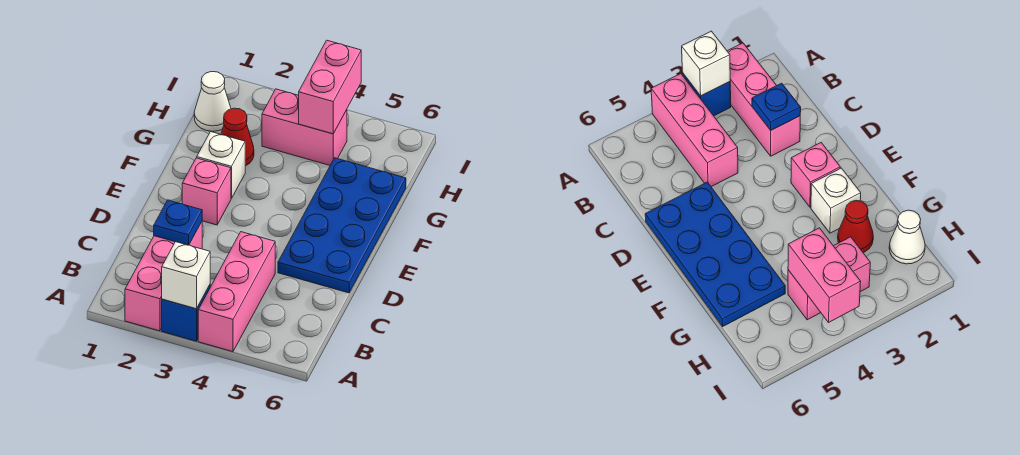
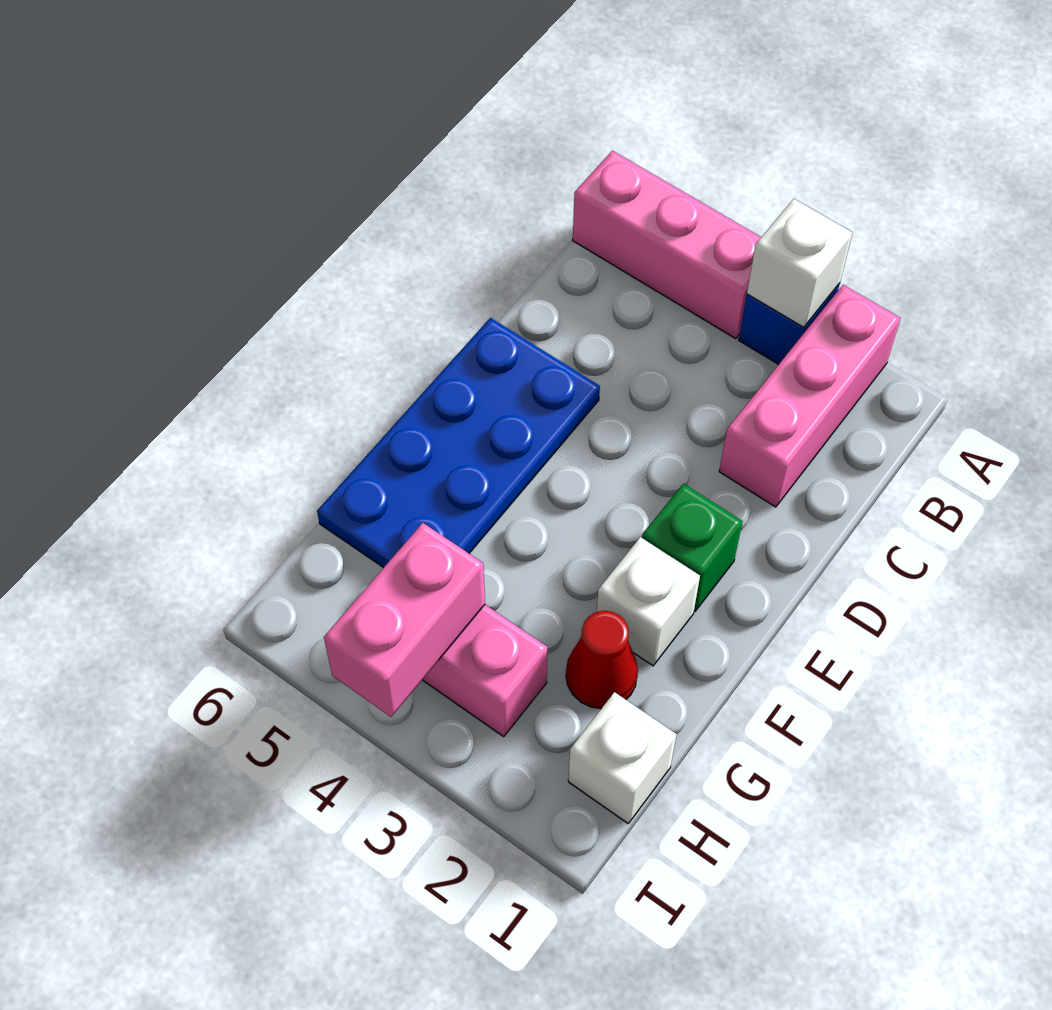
pink 1x3 brick [198,232,275,352] -> pink 1x3 brick turned to [573,151,761,339]
blue 1x1 plate [154,200,202,245] -> none
pink 1x1 brick [182,158,231,225] -> green 1x1 brick [642,484,743,611]
white 1x1 cone [194,72,231,131] -> white 1x1 brick [568,692,676,823]

